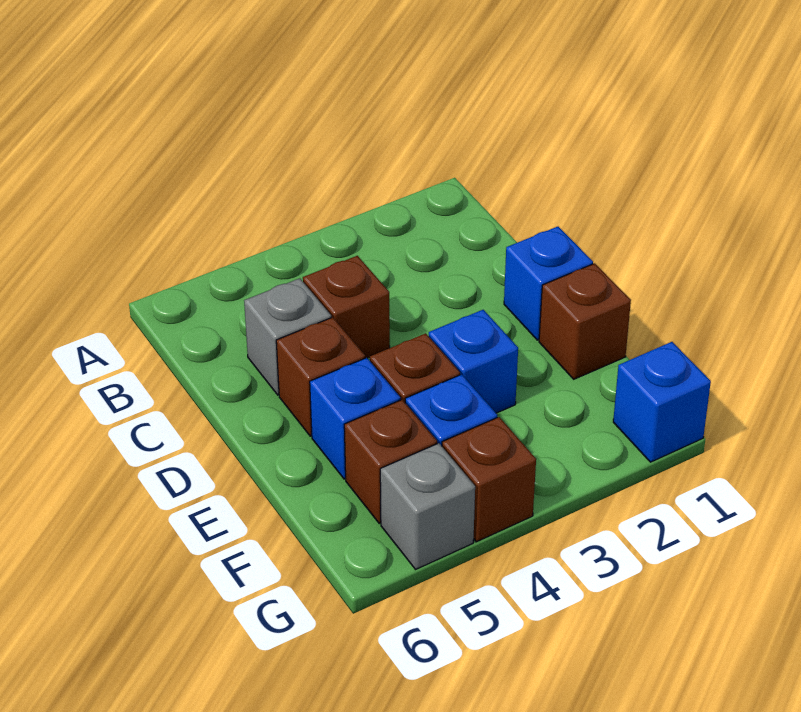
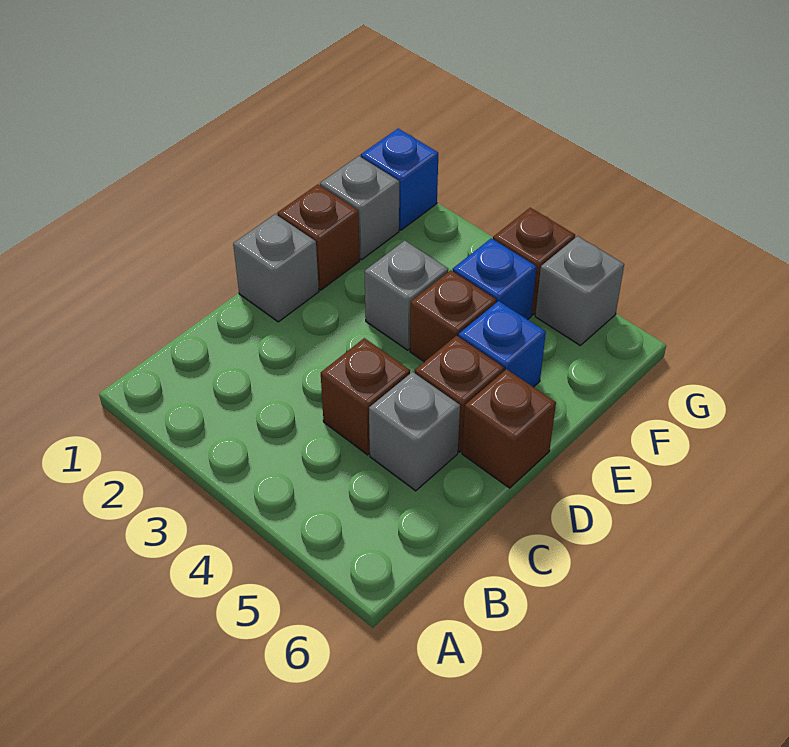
blue 1x1 brick [504,227,593,340] -> grey 1x1 brick [233,214,319,322]
blue 1x1 brick [429,310,518,413] -> grey 1x1 brick [364,241,448,350]
none -> grey 1x1 brick [320,156,399,260]
brown 1x1 brick [344,400,437,524] -> brown 1x1 brick moved to [462,369,556,488]

